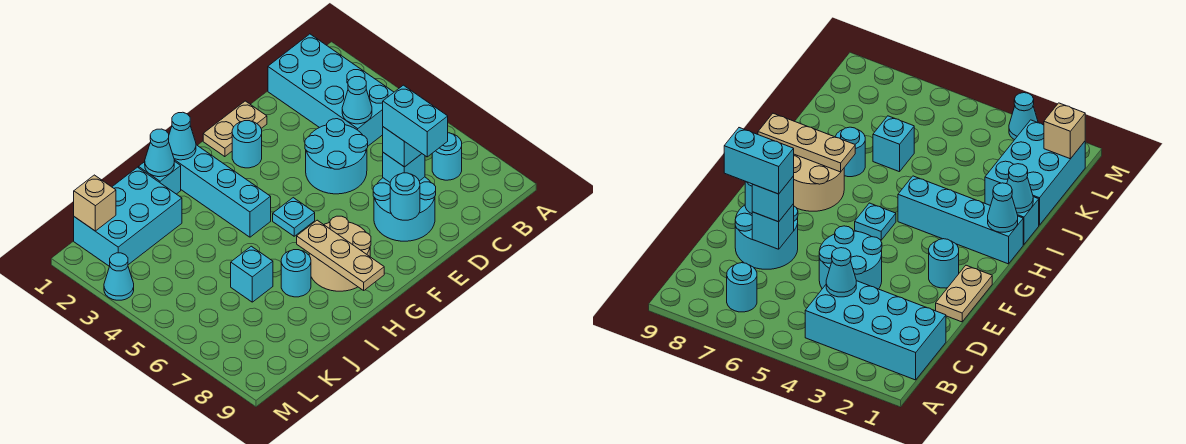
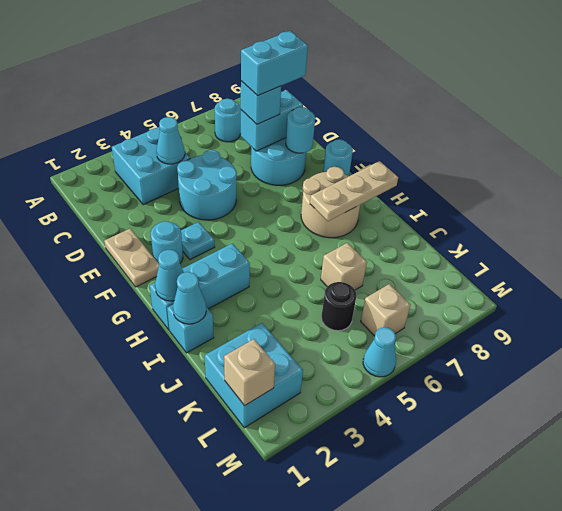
cyan 2x4 brick [268,34,394,146] -> cyan 2x2 brick [112,127,190,205]
cyan 1x1 brick [383,153,425,182] -> cyan 1x2 brick [241,90,303,151]
cyan 1x1 plate [273,198,315,236] -> cyan 1x1 plate moved to [181,222,215,260]
cyan 1x4 brick [174,145,271,237] -> cyan 1x3 brick [150,244,250,330]
cyan 1x1 round brick [281,250,311,297] -> cyan 1x1 round brick moved to [323,139,353,176]
cyan 2x3 brick [74,167,182,266] -> cyan 2x2 brick [205,323,303,428]
cyan 1x1 brick [231,246,273,302] -> tan 1x1 brick [321,243,367,290]
none -> black 1x1 round brick [321,282,356,331]
none -> tan 1x1 brick [361,284,410,336]
cyan 1x1 cone [104,253,134,300] -> cyan 1x1 cone moved to [363,327,396,377]

